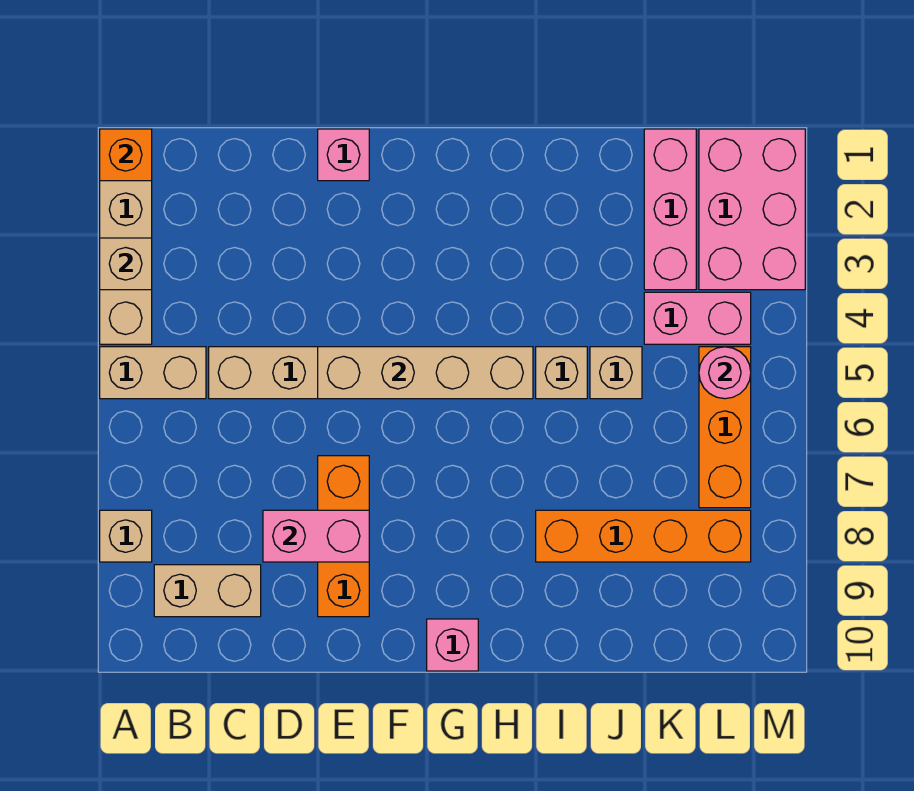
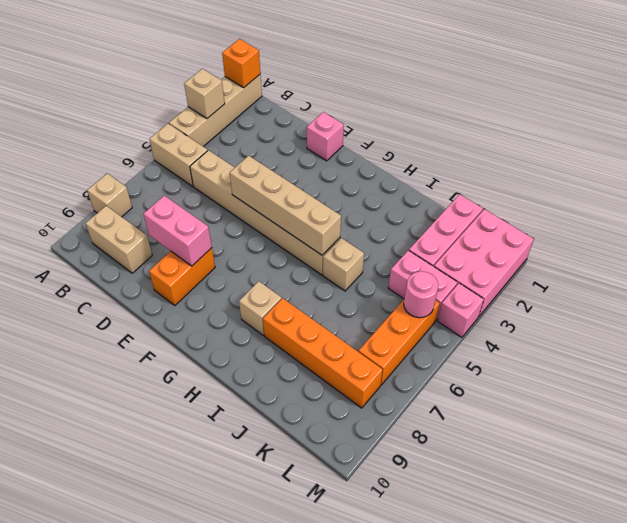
orange 1x3 brick [318,456,369,617] -> orange 1x2 brick [149,248,215,305]
pink 1x1 brick [427,619,478,671] -> pink 1x1 brick moved to [438,283,484,337]
tan 1x1 brick [590,347,642,399] -> tan 1x1 brick moved to [239,281,282,335]

